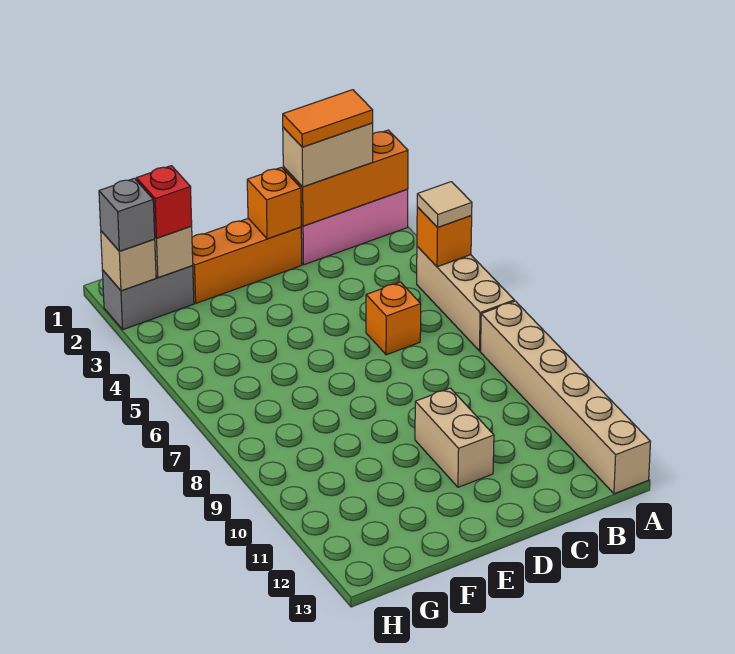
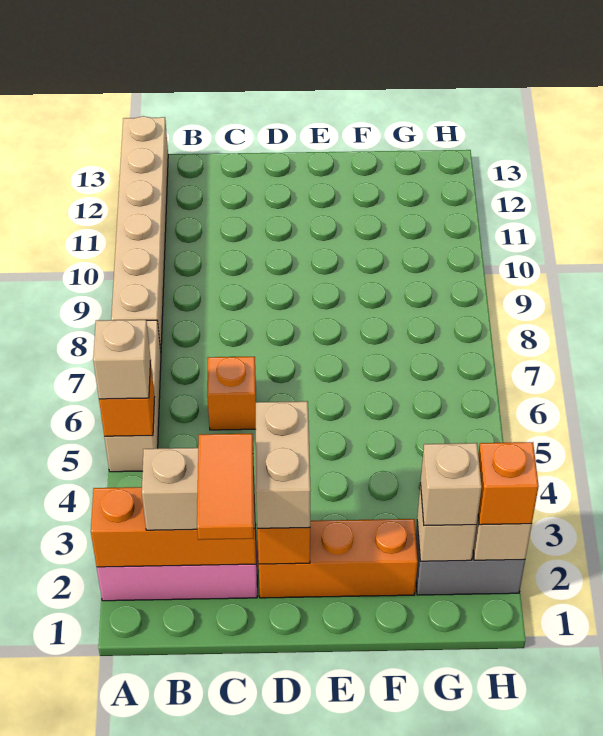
tan 1x1 tile [417,182,472,227] -> tan 1x1 brick [93,320,151,399]
orange 1x2 tile [283,90,373,147] -> orange 1x2 tile turned to [197,434,254,540]
tan 1x2 brick [415,388,494,487] -> tan 1x2 brick moved to [256,401,311,528]
red 1x1 brick [136,166,192,238] -> tan 1x1 brick [421,443,482,525]
grey 1x1 brick [99,178,155,251] -> orange 1x1 brick [478,442,539,525]

